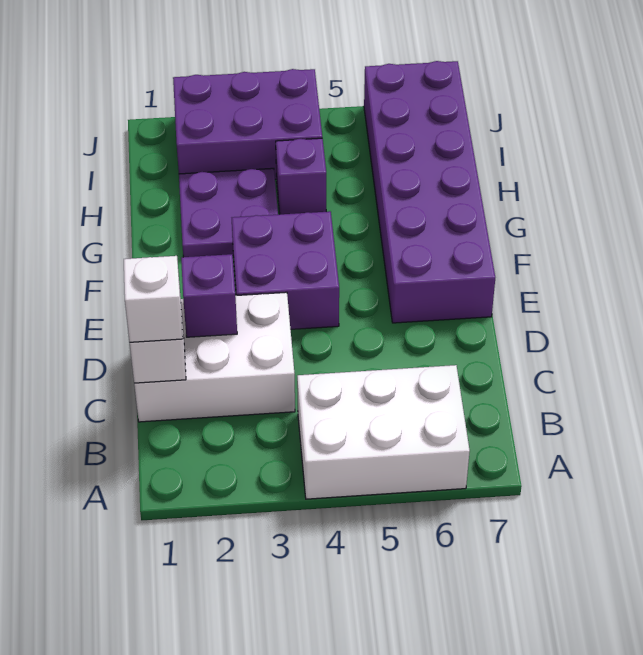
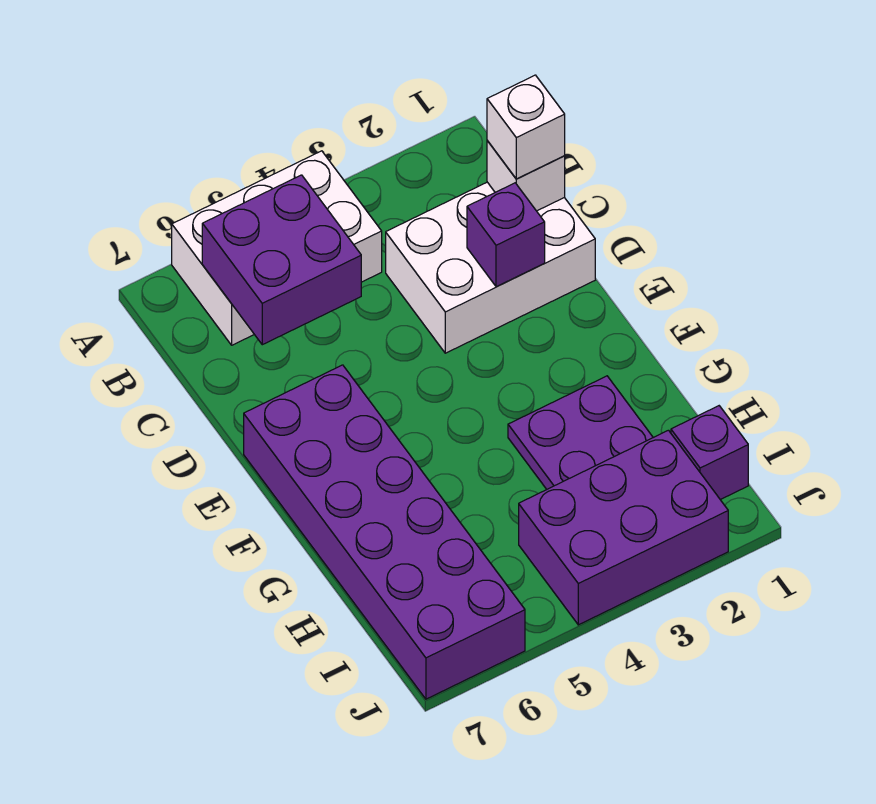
purple 2x2 brick [232,211,339,329] -> purple 2x2 brick moved to [202,175,361,345]
purple 1x1 brick [276,138,326,214] -> purple 1x1 brick moved to [671,406,748,500]

